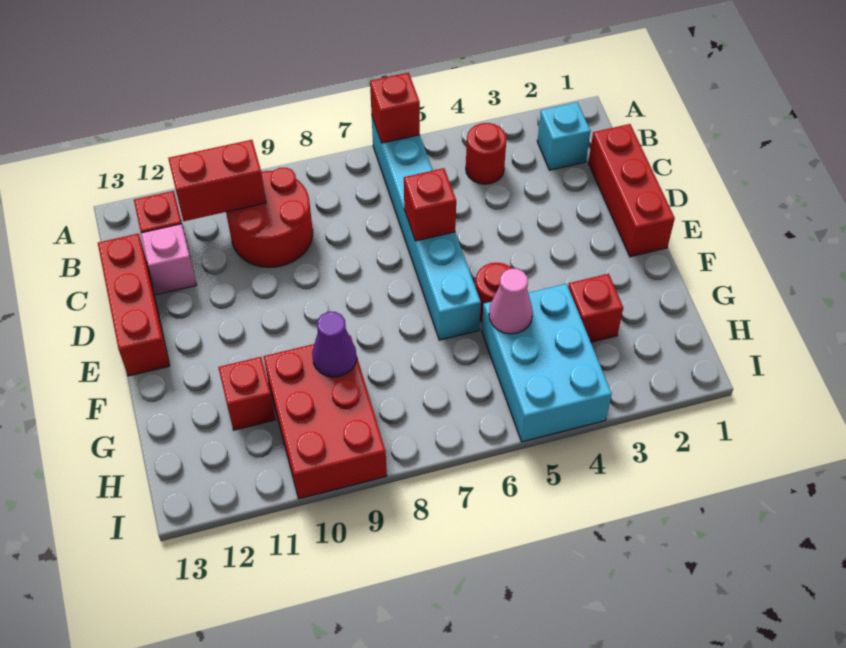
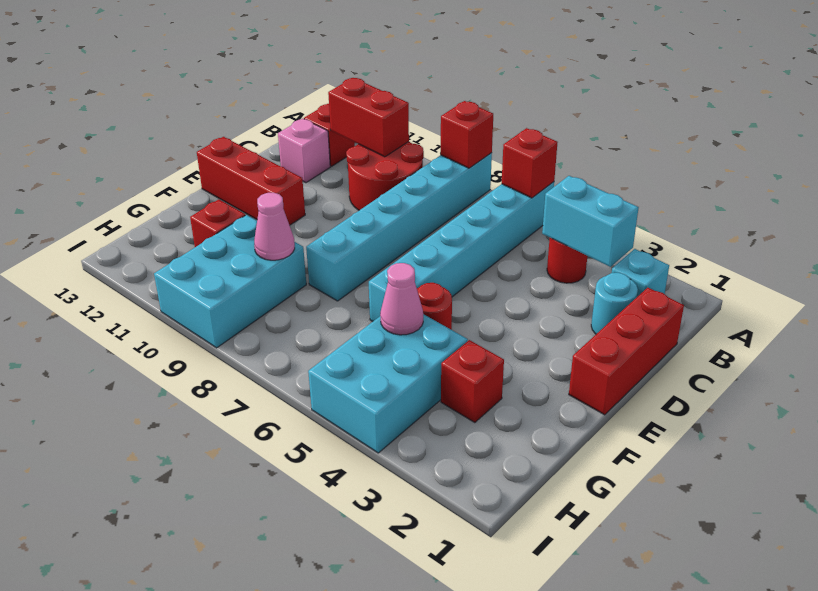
none -> cyan 1x6 brick [306,153,492,301]
none -> cyan 1x2 brick [542,176,639,267]
none -> cyan 1x1 round brick [591,273,638,334]
red 1x3 brick [98,234,170,376] -> red 1x3 brick turned to [197,137,305,225]
red 1x1 brick [404,168,456,241] -> red 1x1 brick moved to [441,101,493,168]
red 2x3 brick [264,336,387,499] -> cyan 2x3 brick [154,215,306,348]
purple 1x1 cone [312,312,357,377] -> pink 1x1 cone [254,193,295,260]

